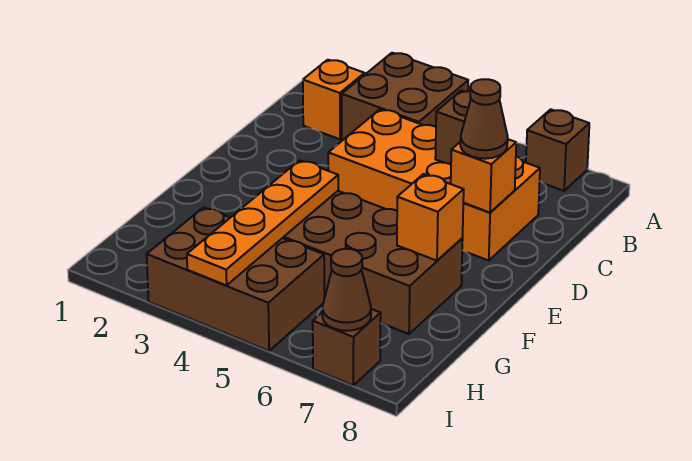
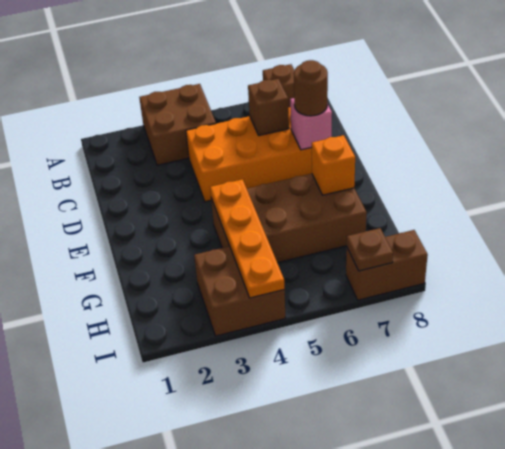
orange 1x1 brick [303,60,365,139] -> none
orange 1x1 brick [451,139,516,212] -> pink 1x1 brick [290,98,332,150]
brown 1x1 cone [460,79,508,159] -> brown 1x1 round brick [294,60,328,116]
brown 2x3 brick [147,207,324,351] -> brown 2x2 brick [194,246,285,336]
brown 1x1 brick [313,309,381,385] -> brown 1x2 brick [346,230,428,300]
brown 1x1 cone [322,249,371,331] -> brown 1x1 plate [347,228,393,271]

